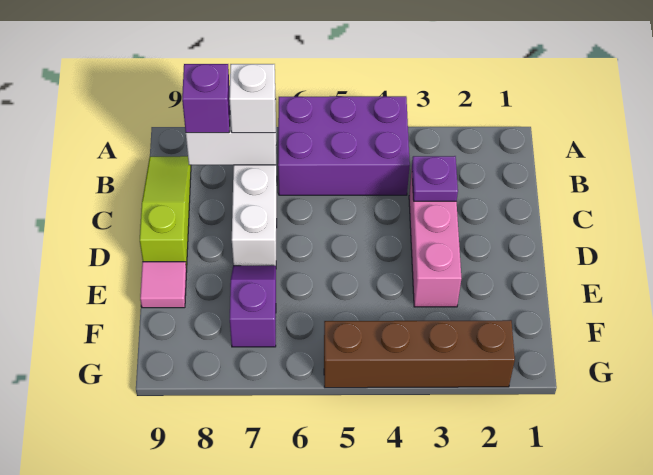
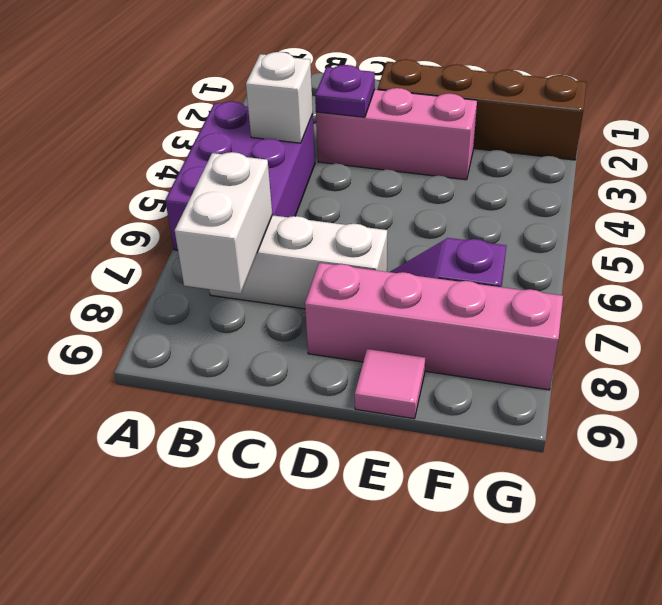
white 1x1 brick [229,64,276,133] -> white 1x1 brick moved to [246,52,313,143]
purple 1x1 brick [182,64,230,133] -> none
lime 1x3 slope [140,156,191,269] -> none
none -> pink 1x4 brick [305,263,563,390]
brown 1x4 brick [324,320,515,388] -> brown 1x4 brick turned to [378,59,587,160]

